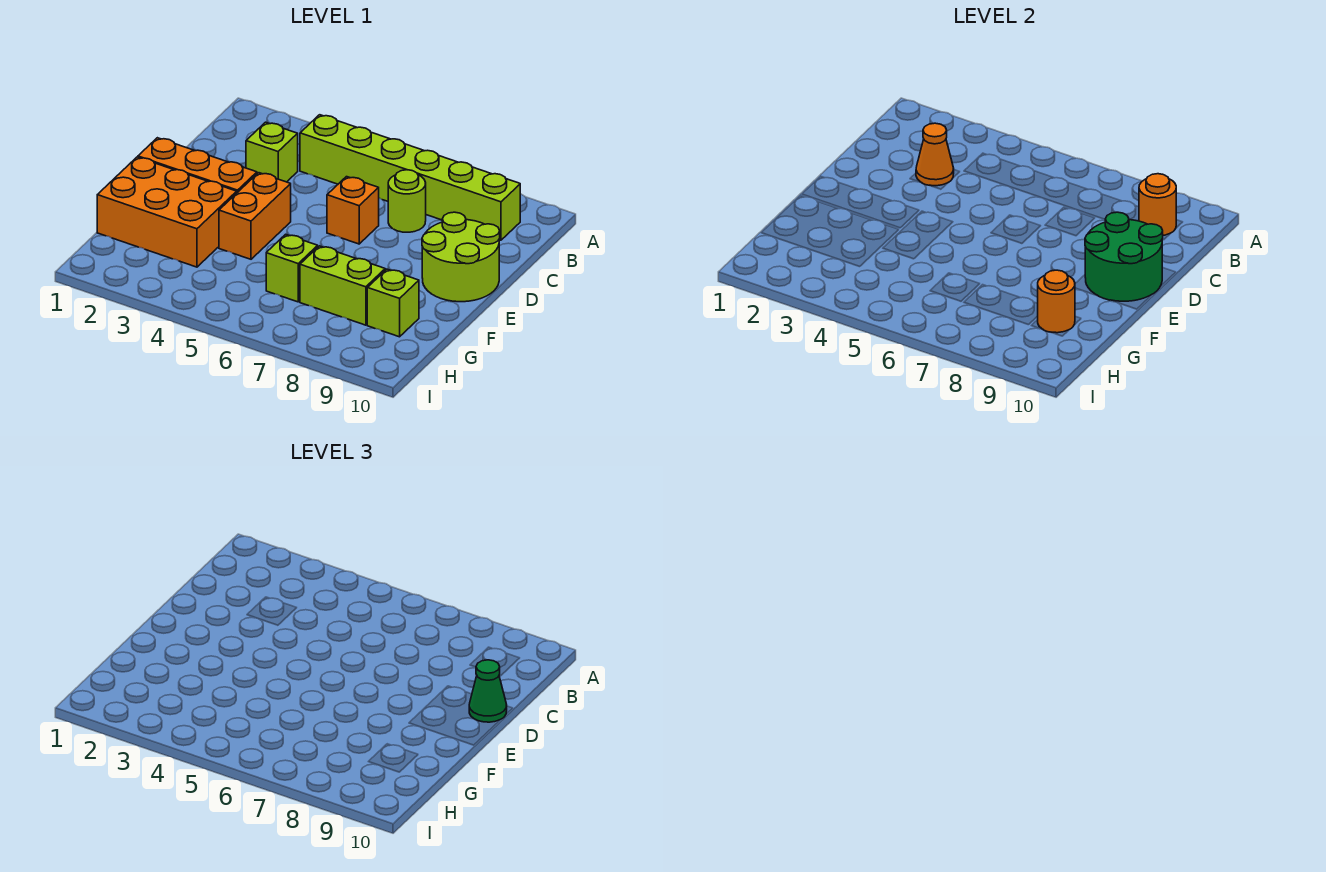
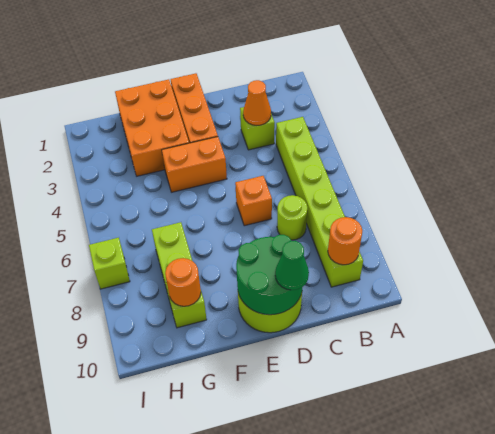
lime 1x1 brick [266,234,318,302] -> lime 1x1 brick moved to [89,238,130,289]

